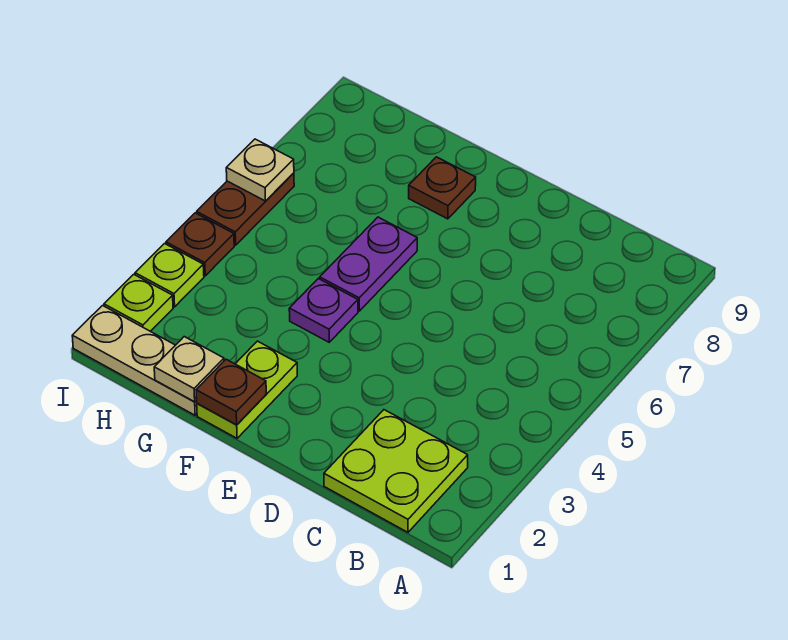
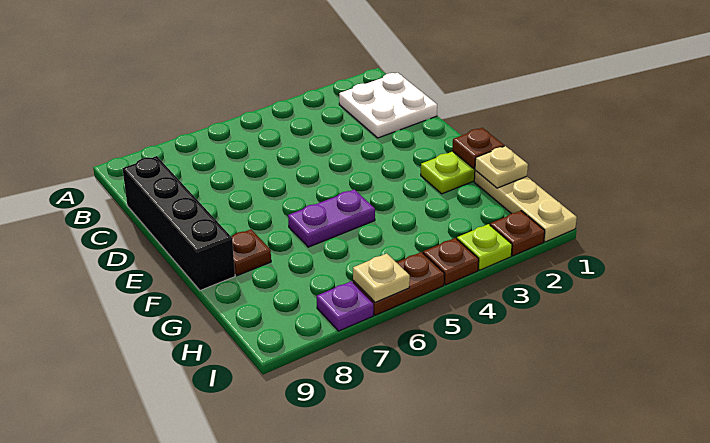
lime 2x2 plate [324,410,468,532] -> white 2x2 plate [339,73,437,138]
none -> black 1x4 brick [123,156,235,290]
purple 1x1 plate [289,279,358,342] -> purple 1x1 plate moved to [317,281,373,331]
lime 1x1 plate [104,274,173,331] -> brown 1x1 plate [490,211,545,256]

